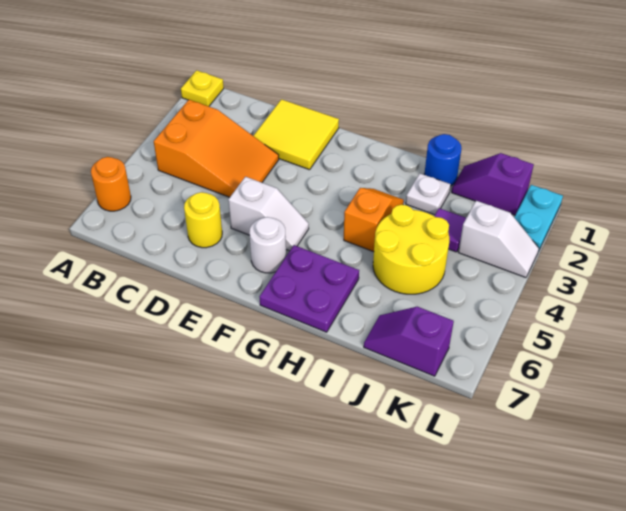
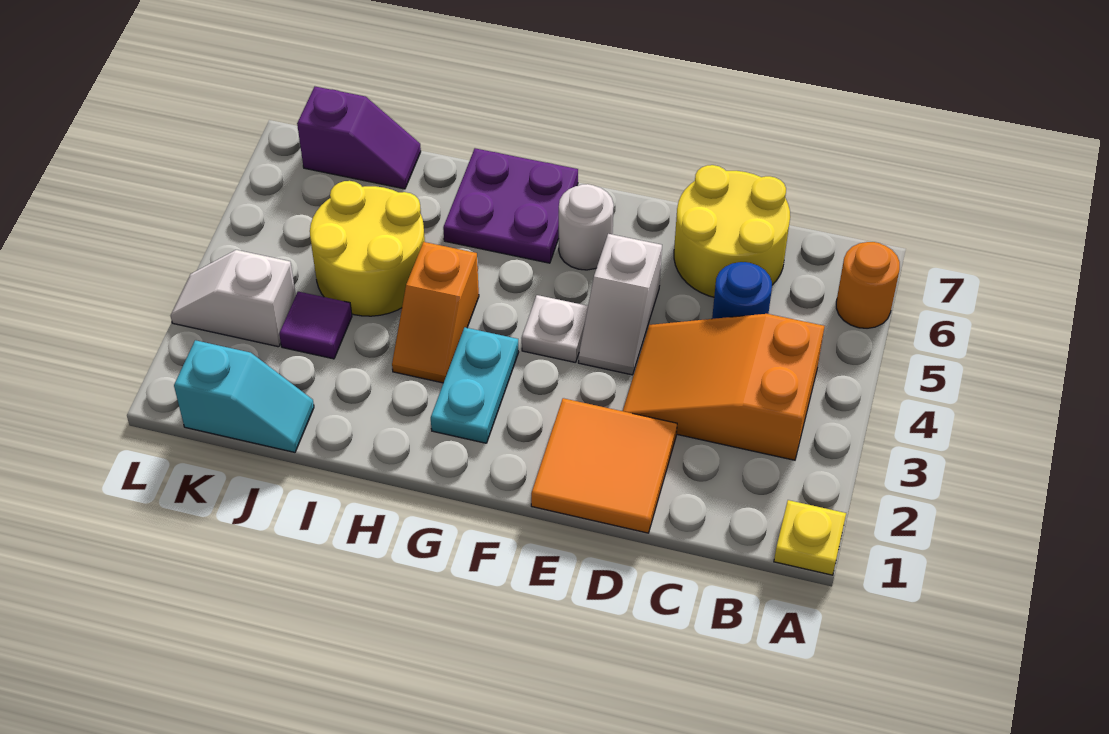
yellow 2x2 tile [253,99,339,170] -> orange 2x2 tile [531,398,677,533]
yellow 1x1 round brick [184,192,222,248] -> yellow 2x2 round brick [674,165,790,297]
white 1x2 slope [228,177,309,251] -> white 1x2 slope turned to [578,234,662,375]
blue 1x1 round brick [424,134,462,186] -> blue 1x1 round brick moved to [712,262,772,319]
white 1x1 plate [406,174,450,215] -> white 1x1 plate moved to [522,295,588,363]
purple 1x2 slope [452,153,534,215] -> cyan 1x2 slope [174,340,314,452]
cyan 1x2 plate [514,185,563,250] -> cyan 1x2 plate moved to [431,327,519,443]

